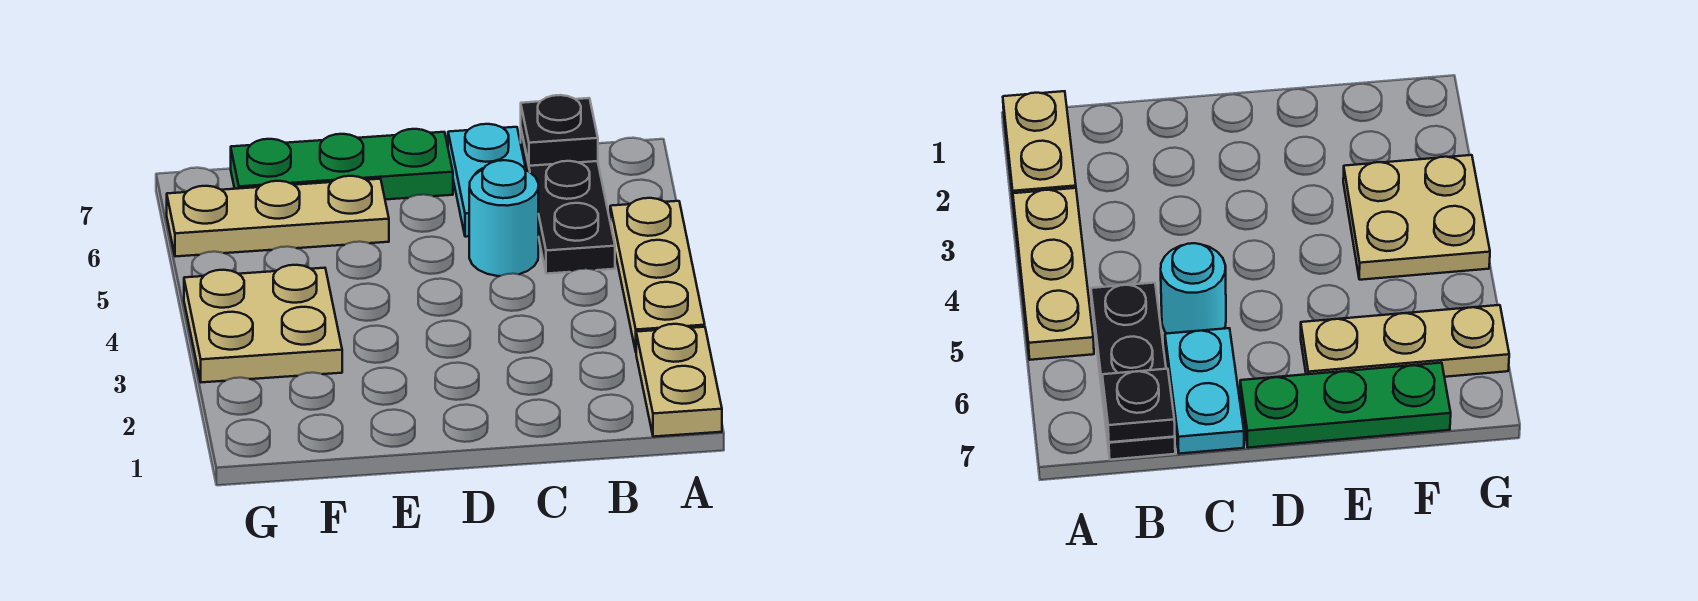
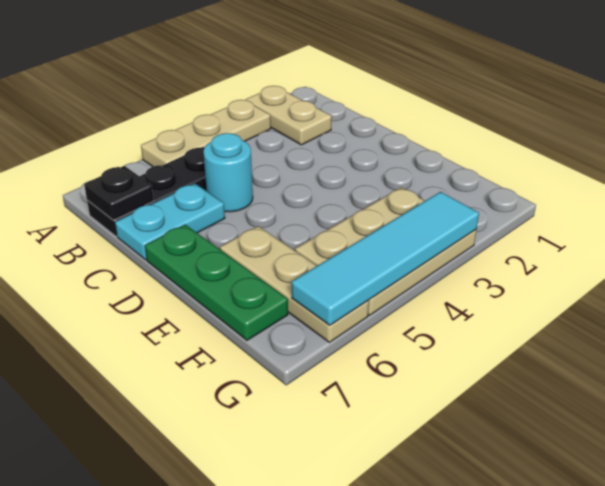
tan 1x2 plate [636,324,722,437] -> tan 1x2 plate turned to [246,86,332,145]
tan 2x2 plate [184,265,342,382] -> tan 2x3 plate [295,188,476,315]
none -> cyan 1x4 tile [292,192,479,325]

